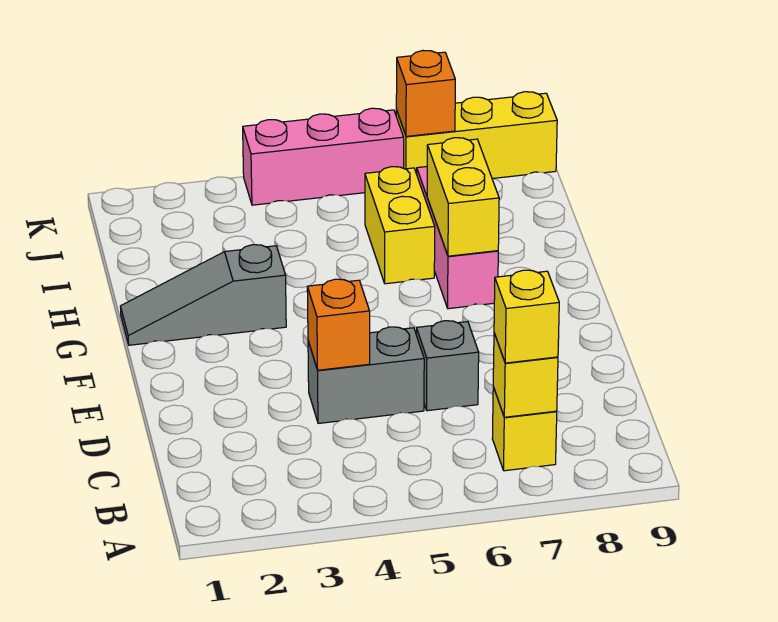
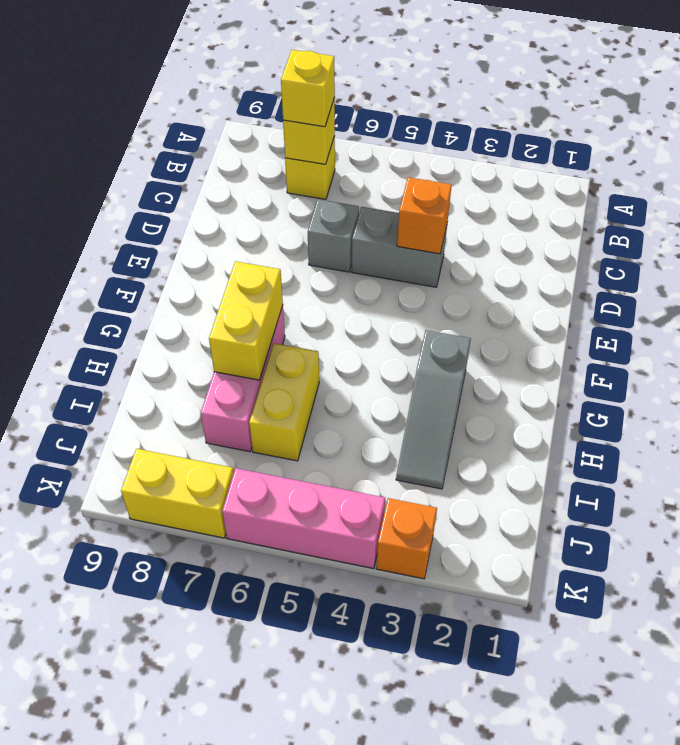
grey 1x3 slope [120,245,286,345] -> grey 1x3 slope turned to [396,330,471,489]
yellow 1x3 brick [396,92,557,178] -> yellow 1x2 brick [121,449,234,538]
orange 1x1 brick [396,51,455,136] -> orange 1x1 brick moved to [376,498,437,579]

